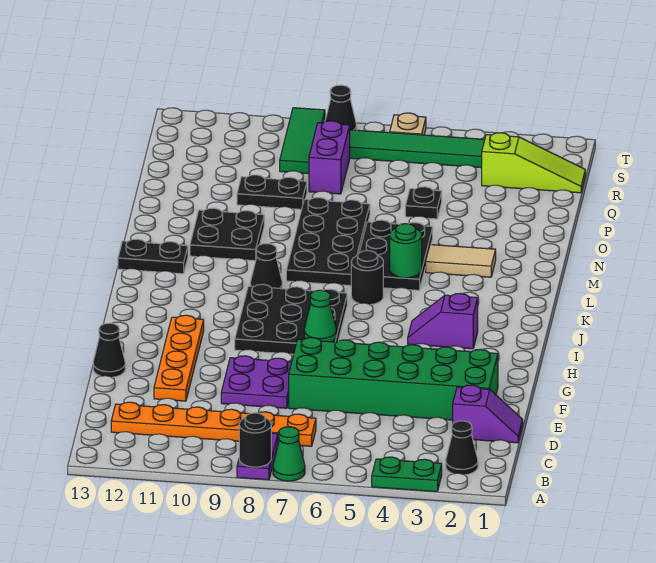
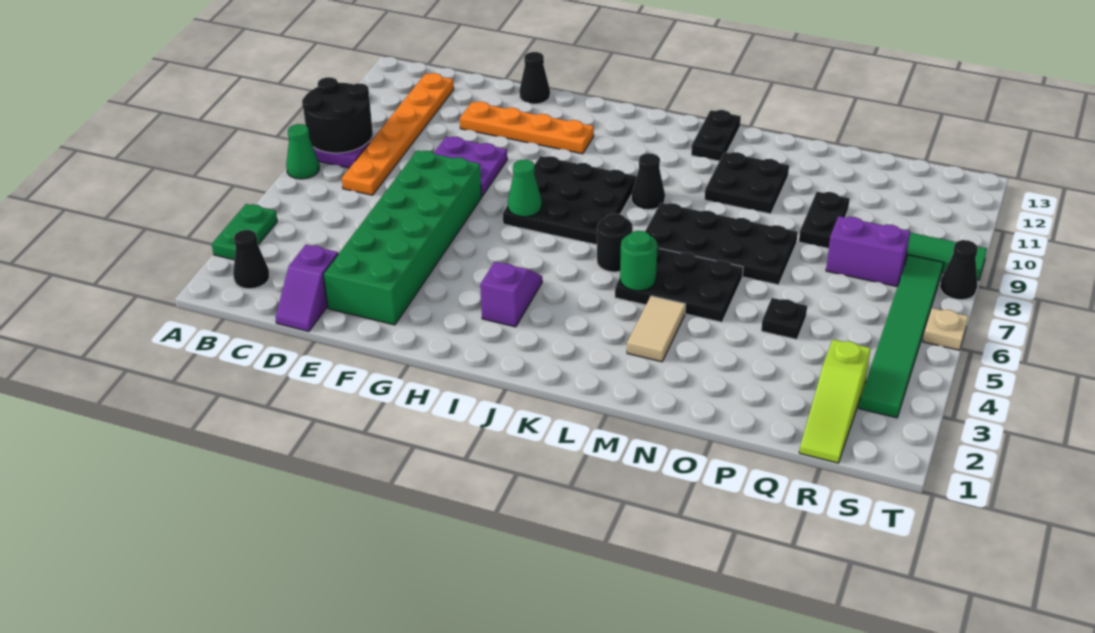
black 1x1 round brick [239,413,271,467] -> black 2x2 round brick [302,77,373,153]

